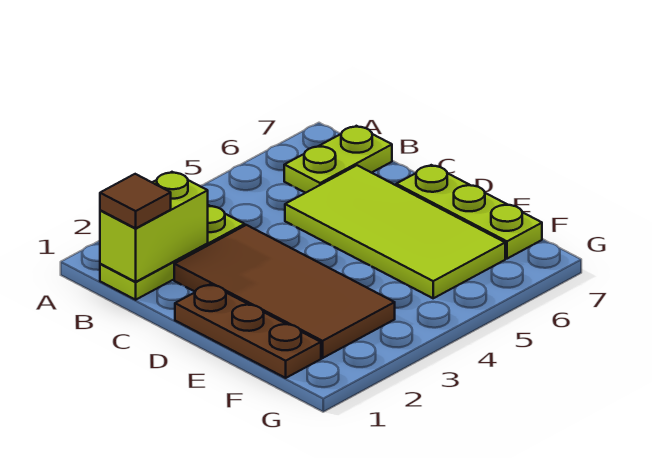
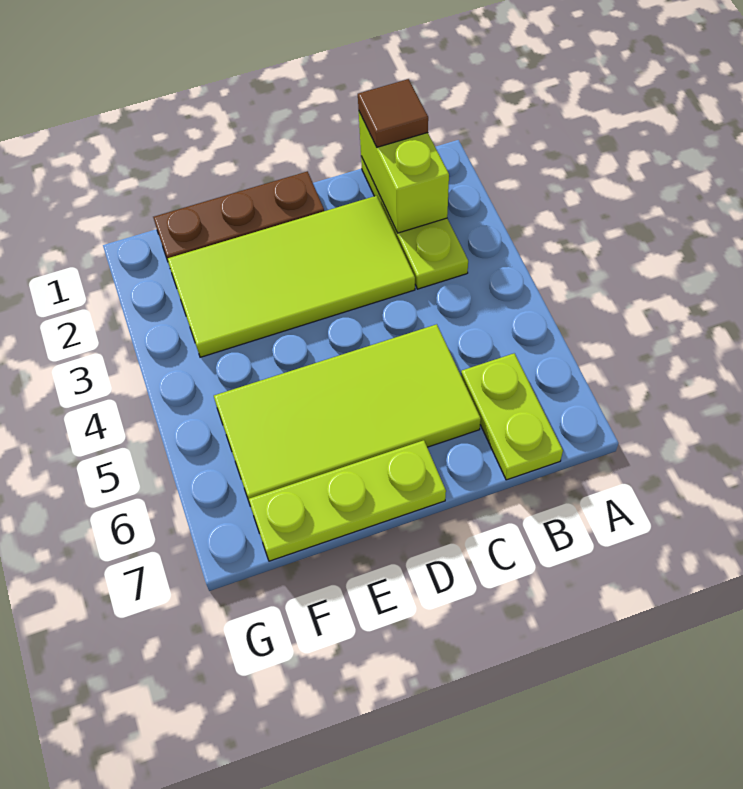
brown 2x4 tile [174,225,395,358] -> lime 2x4 tile [167,196,415,357]

